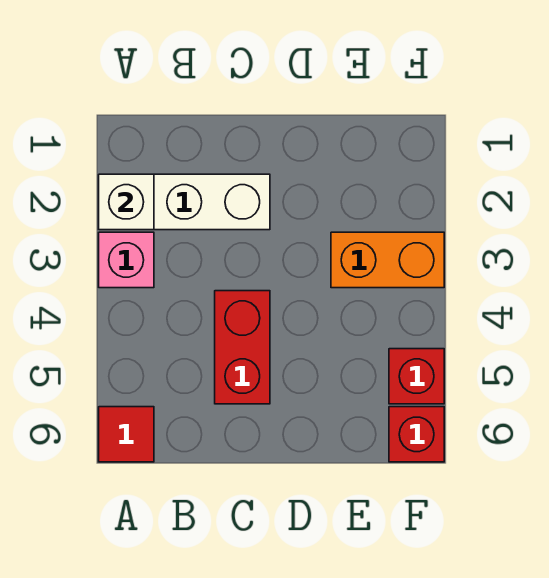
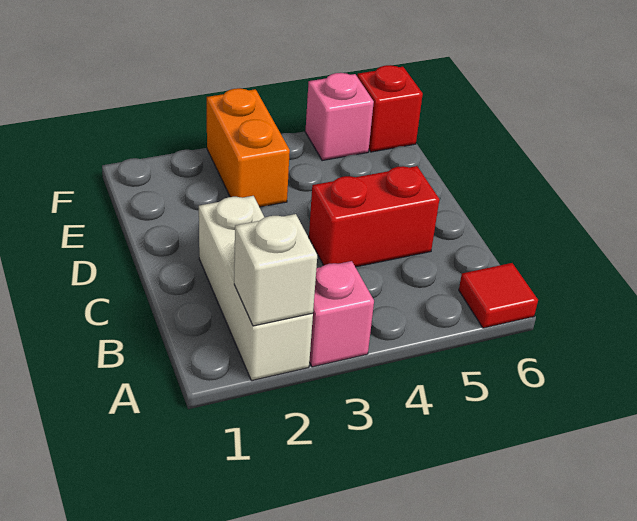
red 1x1 brick [389,349,444,404] -> pink 1x1 brick [305,73,374,161]

